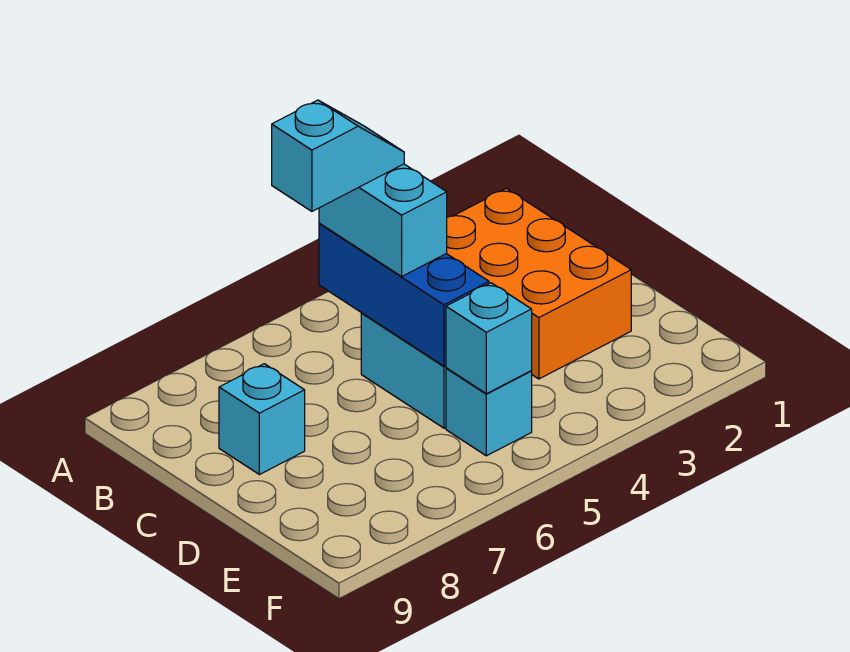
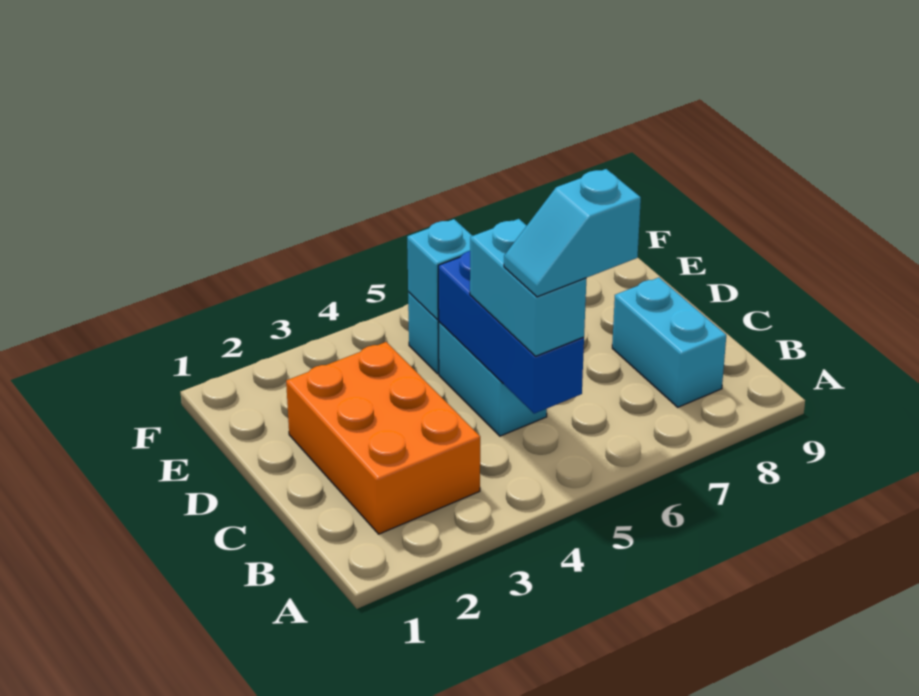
cyan 1x1 brick [219,364,305,475] -> cyan 1x2 brick [612,278,726,407]

